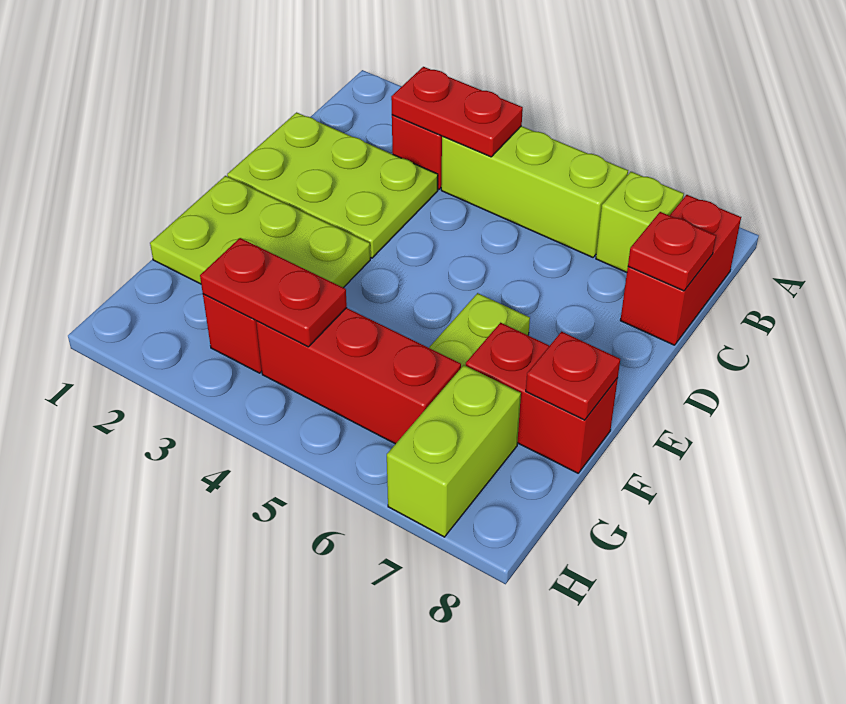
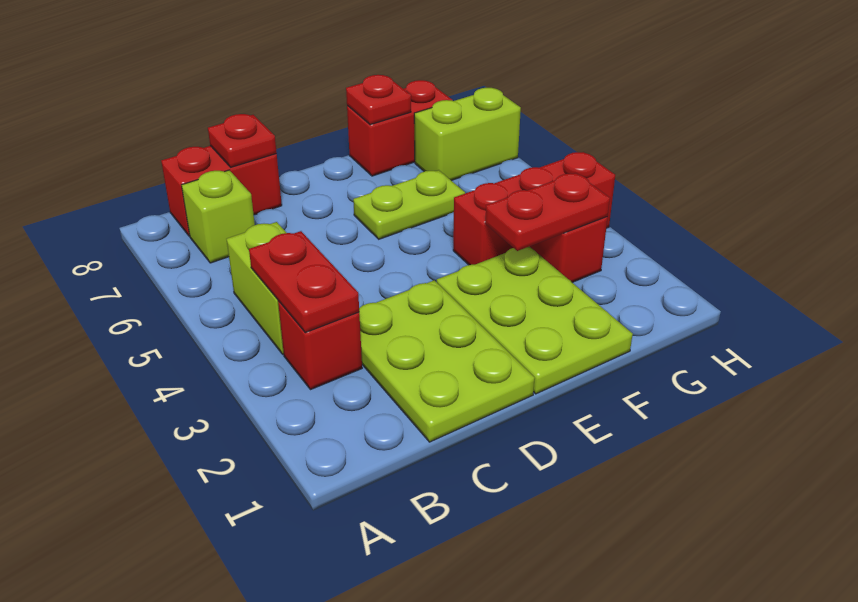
lime 1x3 brick [441,126,628,257] -> lime 1x2 brick [227,222,286,354]
red 1x2 brick [466,323,618,473] -> red 1x2 brick turned to [347,80,453,176]
red 1x2 plate [200,238,347,347] -> red 1x2 plate turned to [485,173,610,251]
red 1x3 brick [256,308,461,444] -> red 1x3 brick turned to [453,152,615,265]

